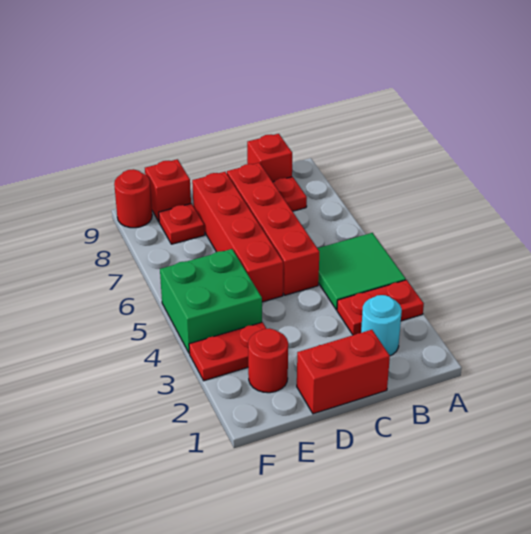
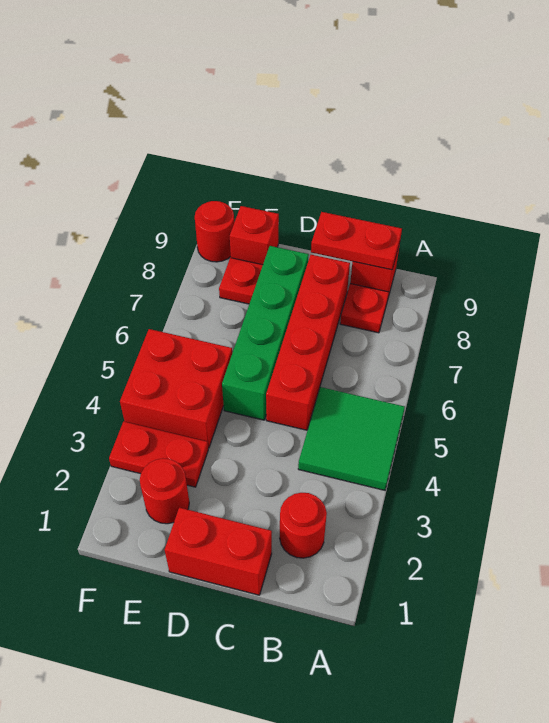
red 1x2 plate [337,280,424,335] -> red 1x2 plate moved to [311,212,402,270]
cyan 1x1 round brick [361,295,402,356] -> red 1x1 round brick [280,493,327,558]
red 1x4 brick [192,172,283,302] -> green 1x4 brick [222,246,309,420]
green 2x2 brick [160,249,262,353] -> red 2x2 brick [120,329,232,448]

